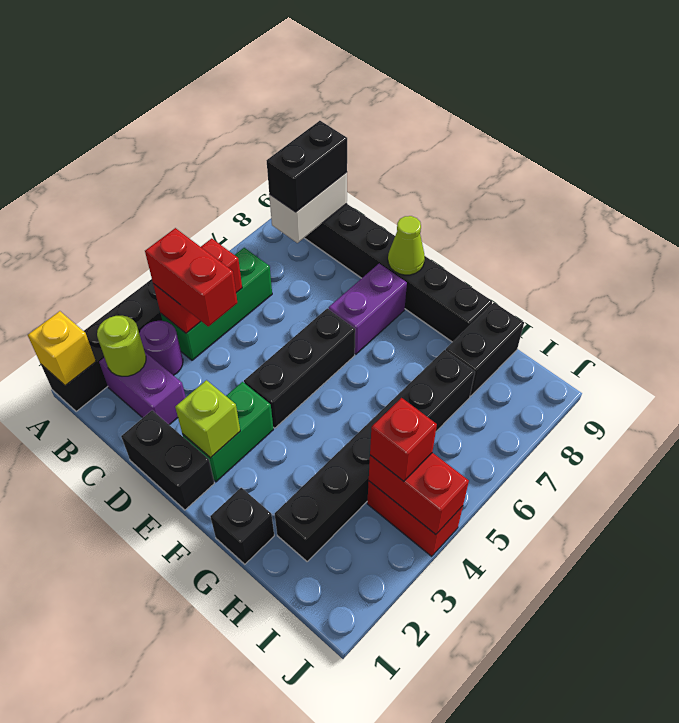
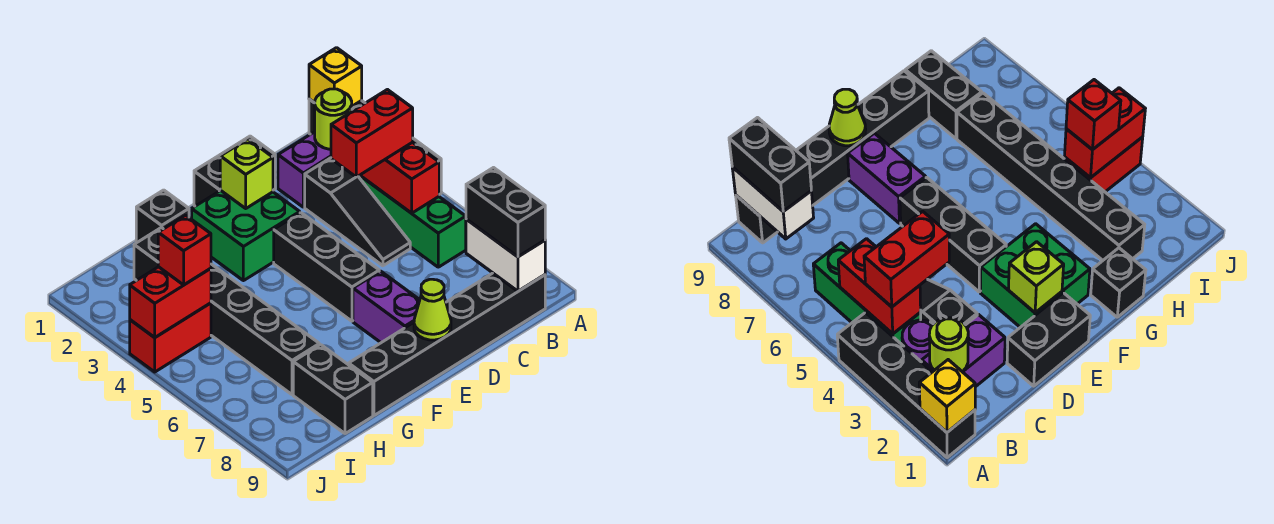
none -> black 1x3 slope [305,158,410,266]
green 1x2 brick [183,382,273,482] -> green 2x2 brick [192,190,300,281]

